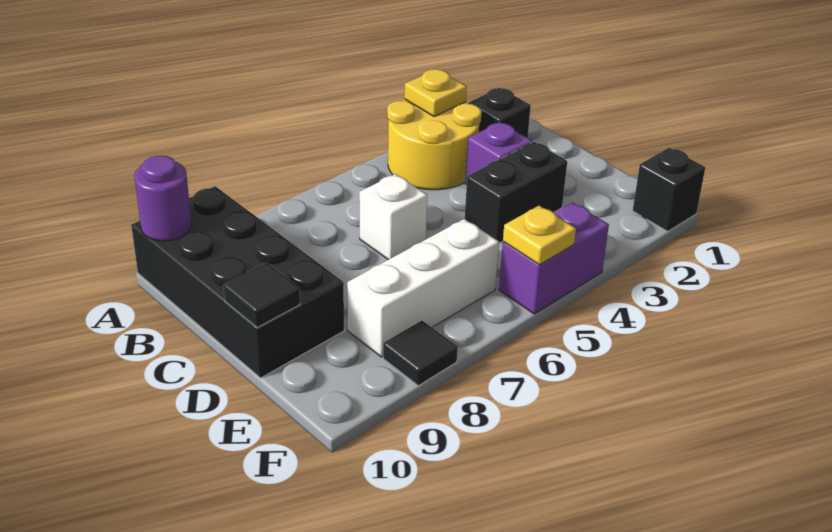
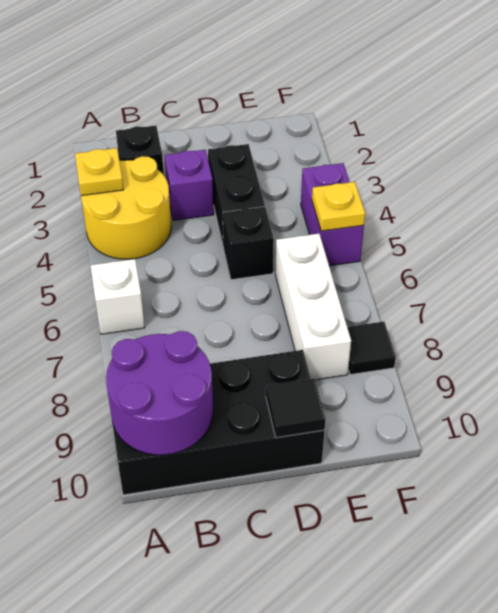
purple 1x1 round brick [134,156,192,241] -> purple 2x2 round brick [106,331,213,455]
white 1x1 brick [359,174,427,260] -> white 1x1 brick moved to [91,259,145,334]
black 1x1 brick [633,148,705,231] -> black 1x1 brick moved to [223,206,274,280]

